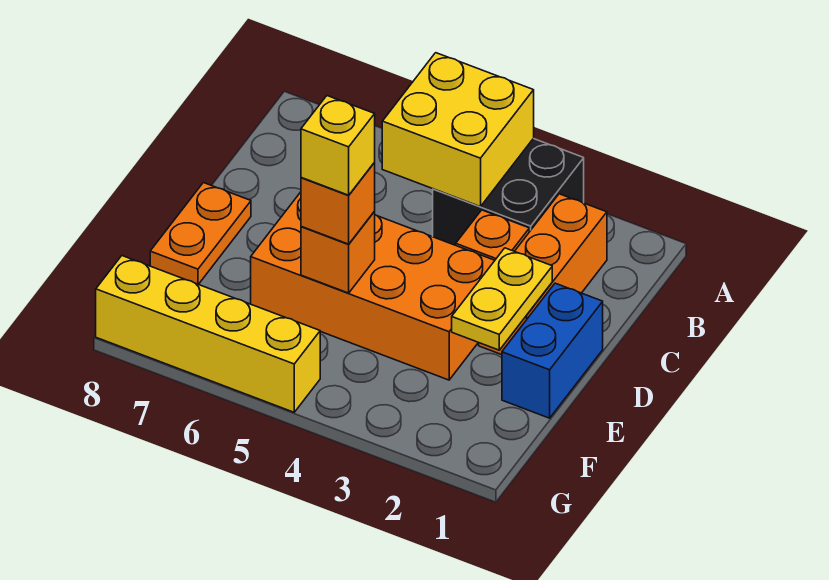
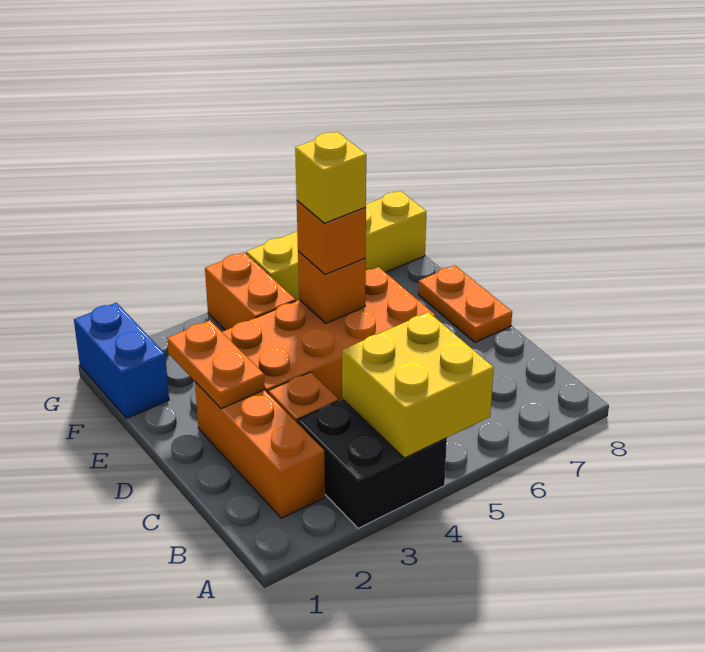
blue 1x2 brick [502,283,603,418] -> blue 1x2 brick moved to [74,303,169,418]
yellow 1x2 plate [452,248,552,350] -> orange 1x2 plate [167,320,265,409]
none -> orange 1x2 brick [205,252,296,330]

